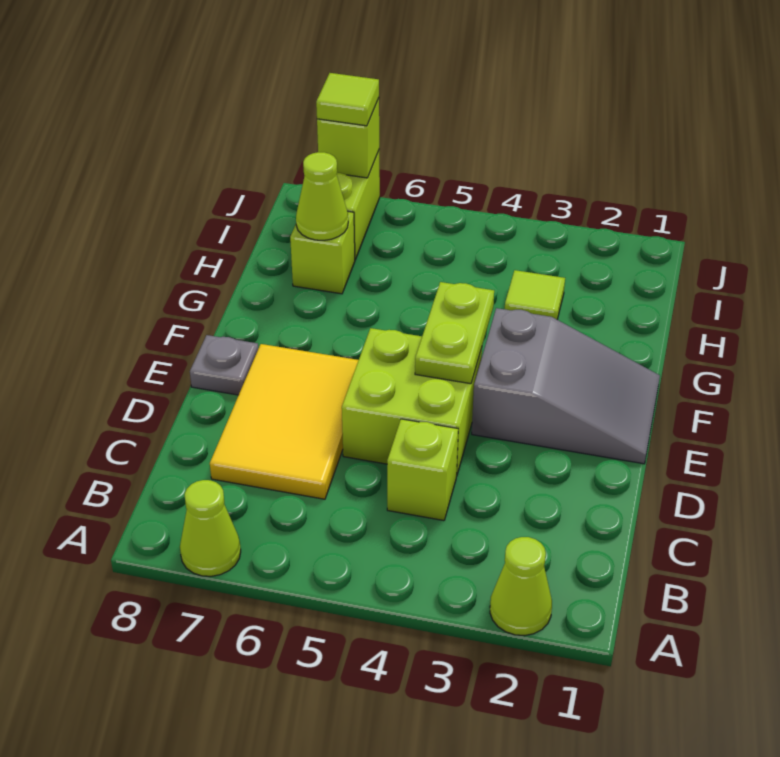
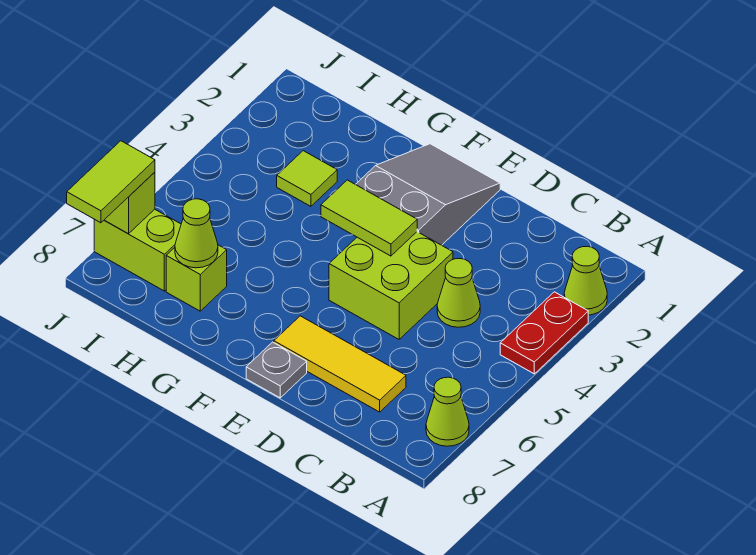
none -> red 1x2 plate [500,292,588,374]
lime 1x1 brick [387,419,458,521] -> lime 1x1 cone [437,259,480,327]
yellow 2x3 tile [210,344,359,499] -> yellow 1x3 tile [274,316,406,412]
lime 1x2 plate [415,282,494,384] -> lime 1x2 tile [321,180,417,256]
lime 1x1 tile [316,73,379,126] -> lime 1x2 tile [67,141,155,223]

